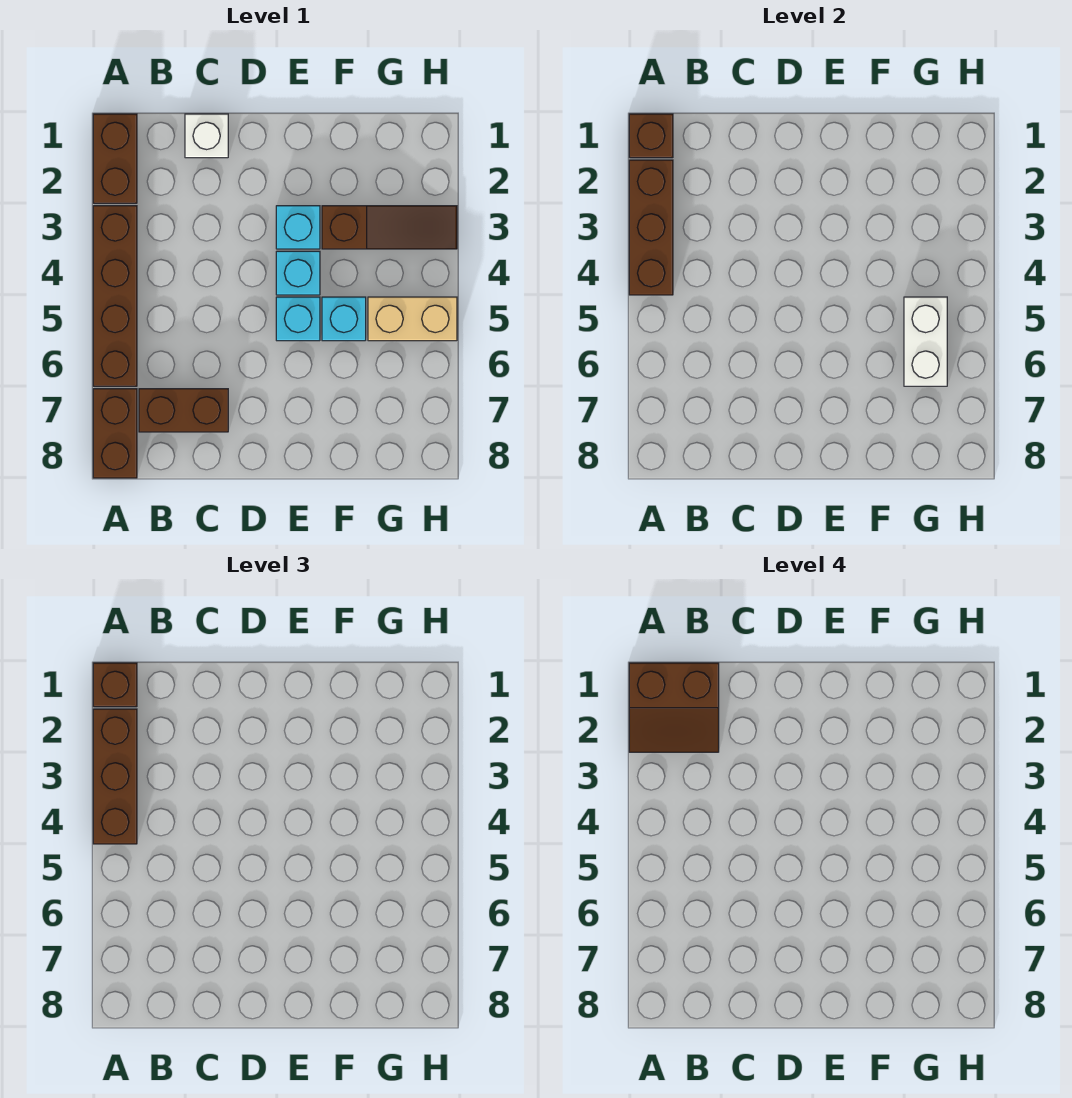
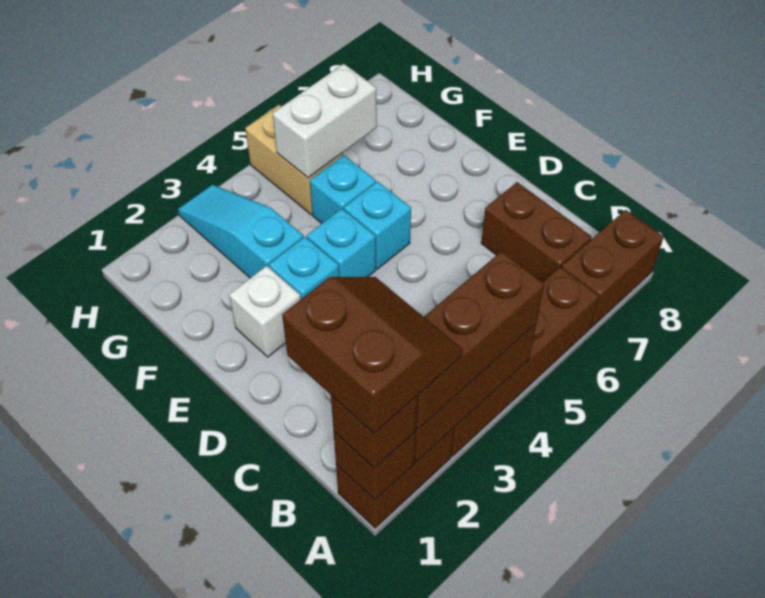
white 1x1 brick [185,114,228,158] -> white 1x1 brick moved to [229,266,301,357]
brown 1x3 slope [322,206,457,249] -> cyan 1x3 slope [178,185,304,278]

